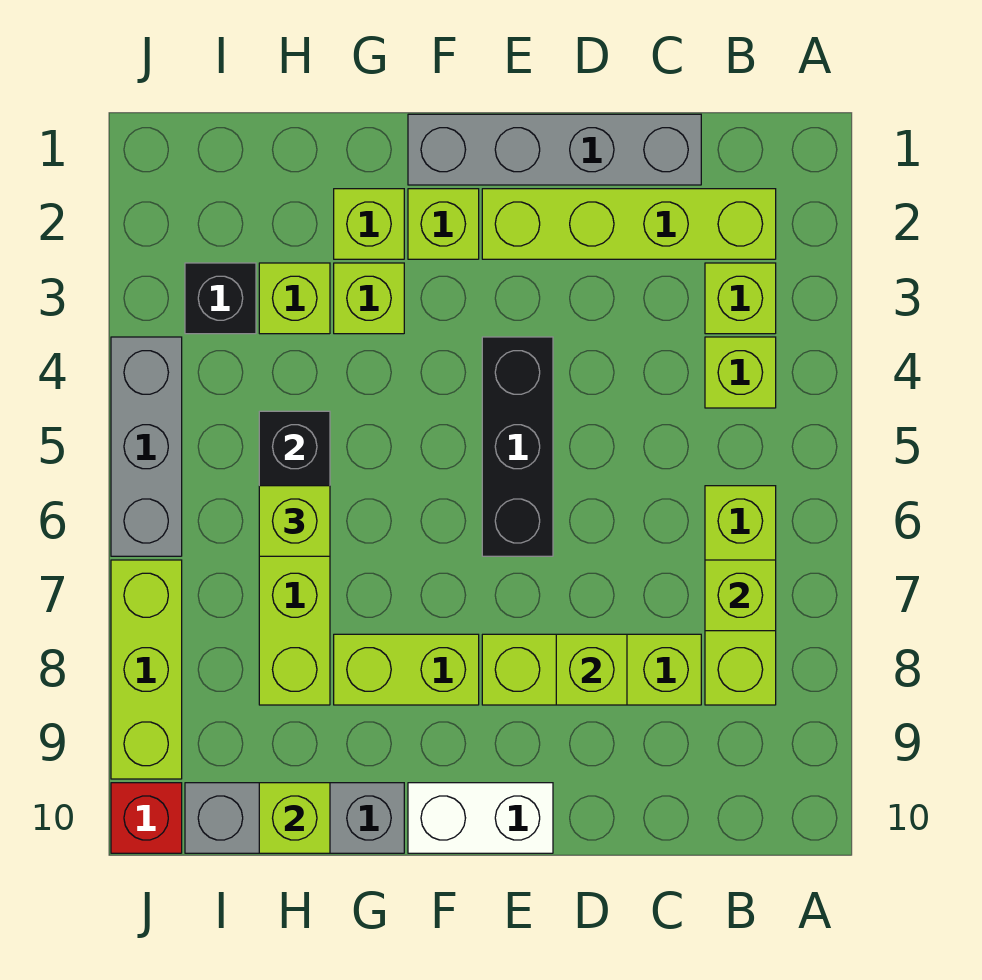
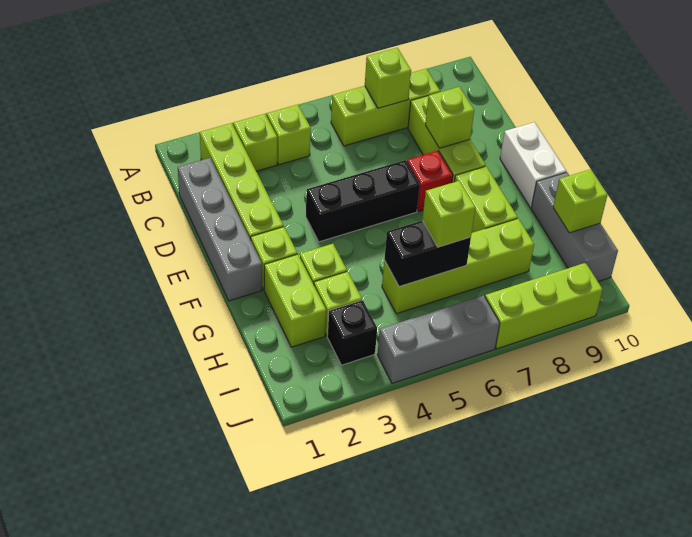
lime 1x1 brick [334,189,404,259] -> lime 1x2 brick [264,254,326,347]
red 1x1 brick [111,783,182,853] -> red 1x1 brick moved to [407,151,453,212]

